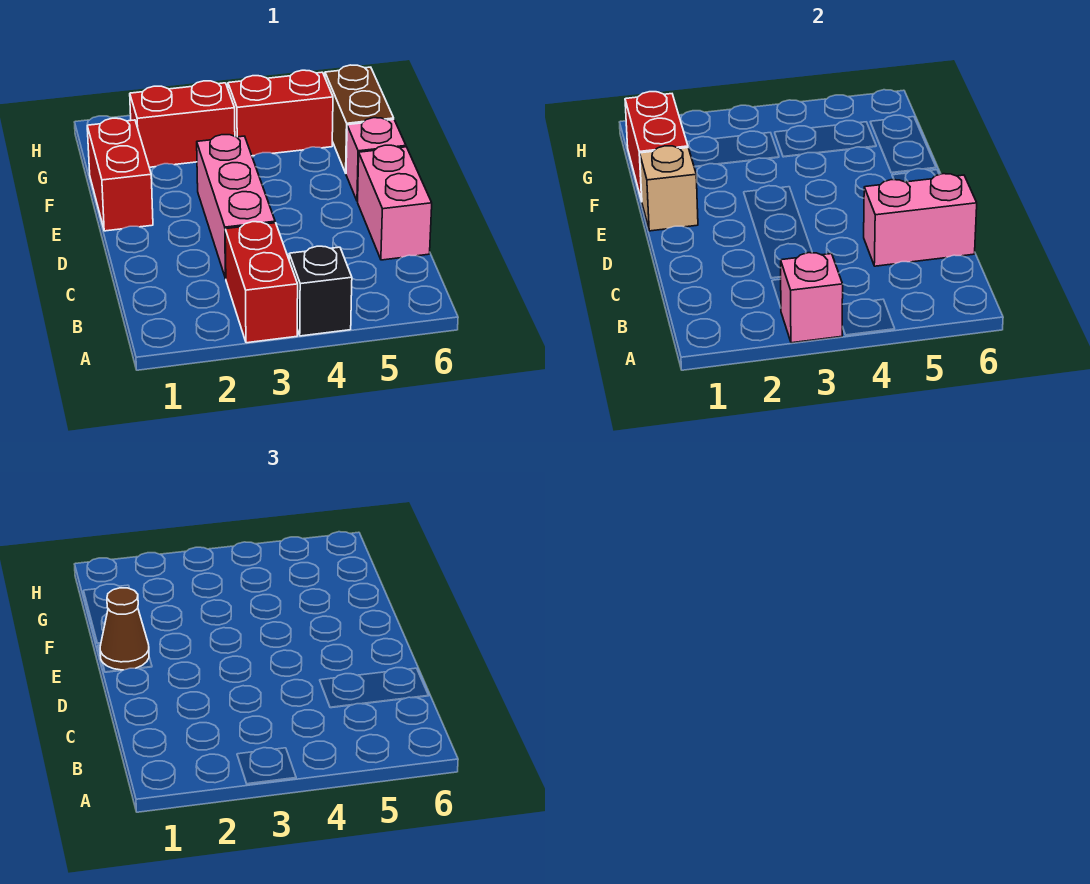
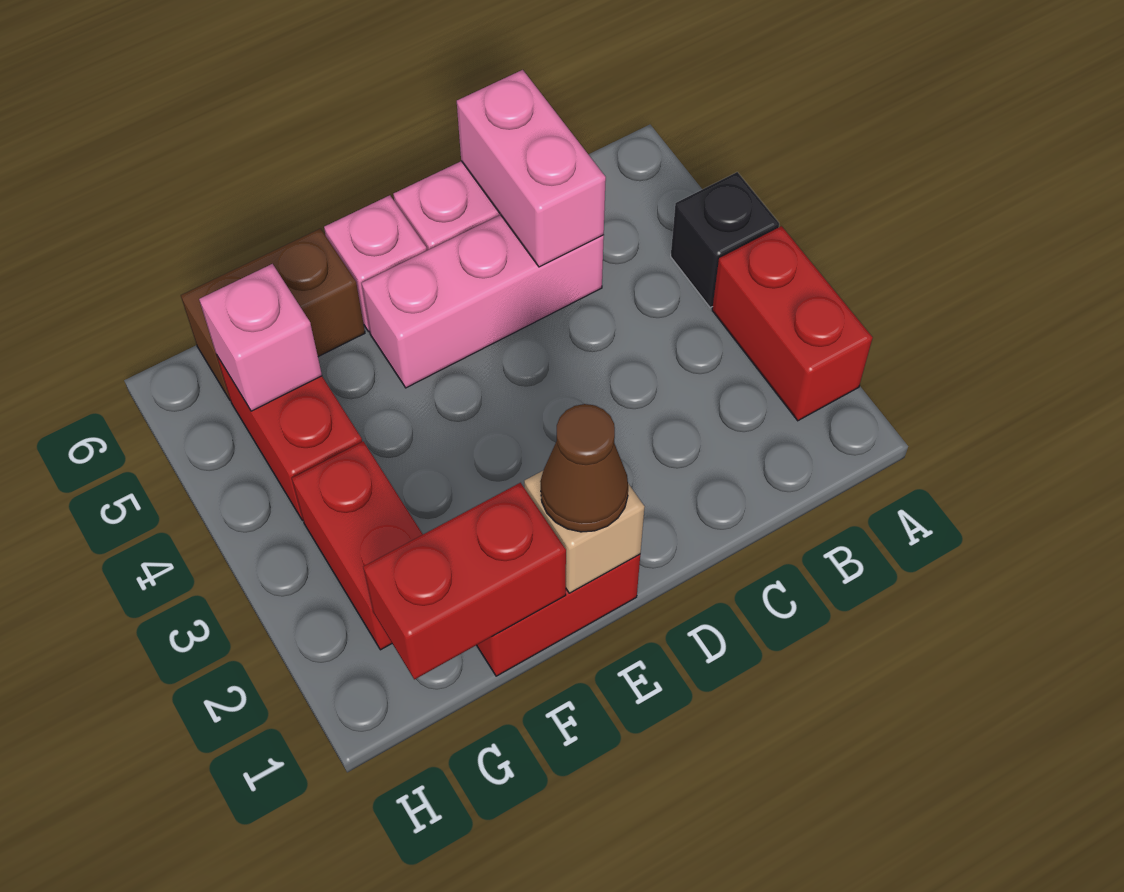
red 1x2 brick [225,222,298,343] -> red 1x2 brick turned to [712,226,873,421]
pink 1x1 brick [781,253,843,343] -> pink 1x1 brick moved to [199,264,322,411]
pink 1x3 brick [197,135,275,279] -> pink 1x3 brick moved to [362,215,604,388]

